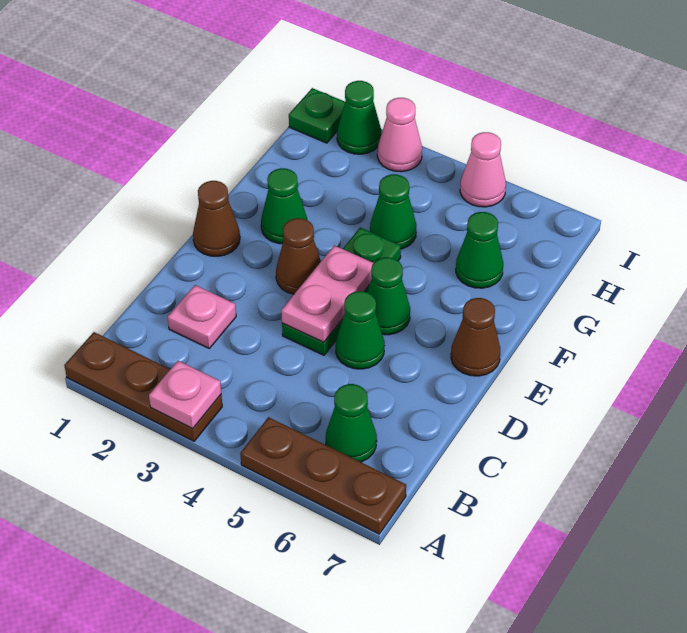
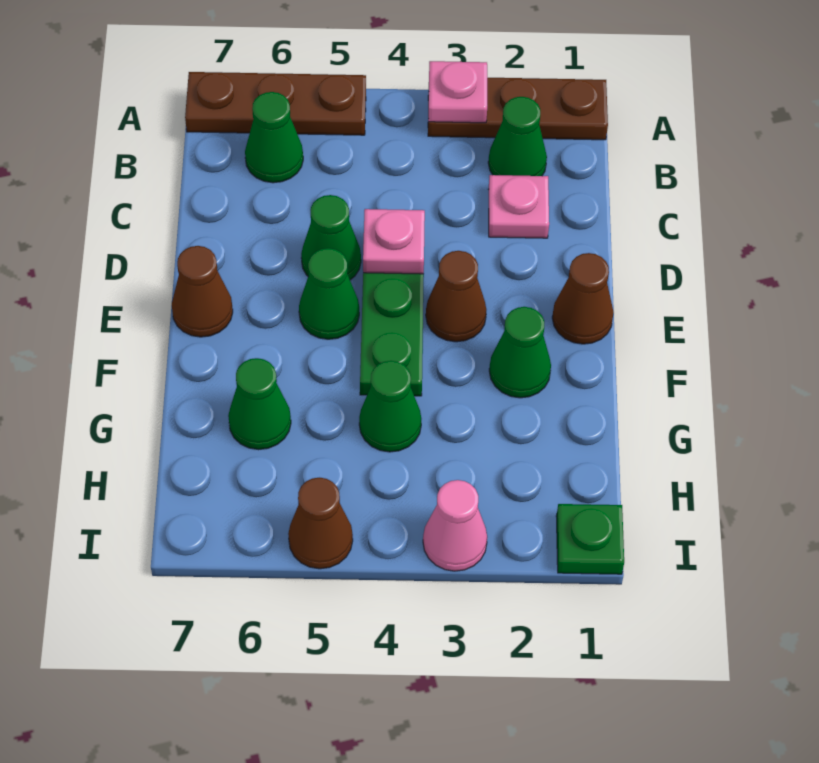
pink 1x2 plate [281,245,373,342] -> pink 1x1 plate [363,209,425,274]
green 1x1 cone [337,81,382,154] -> green 1x1 cone moved to [488,97,547,176]
pink 1x1 cone [460,132,506,207] -> brown 1x1 cone [288,478,353,569]

